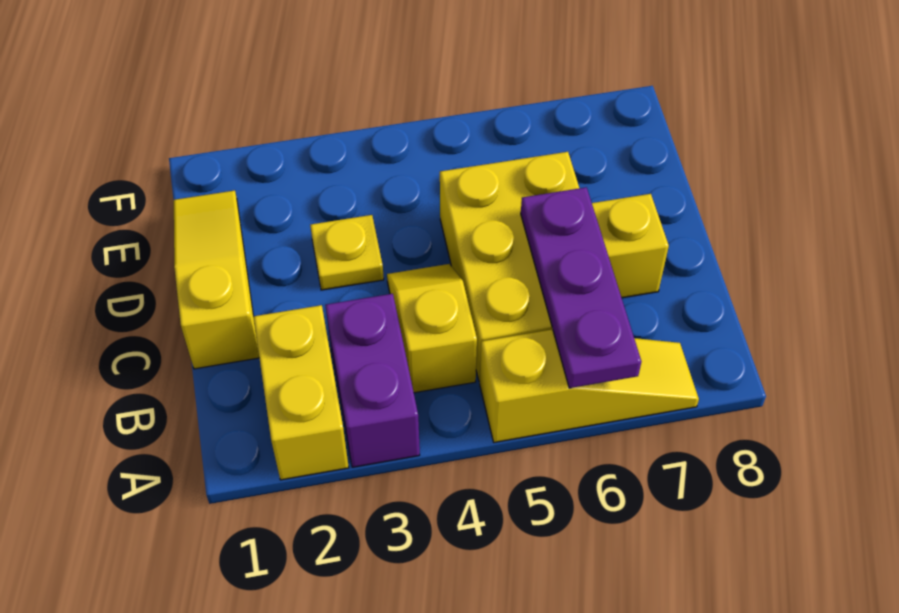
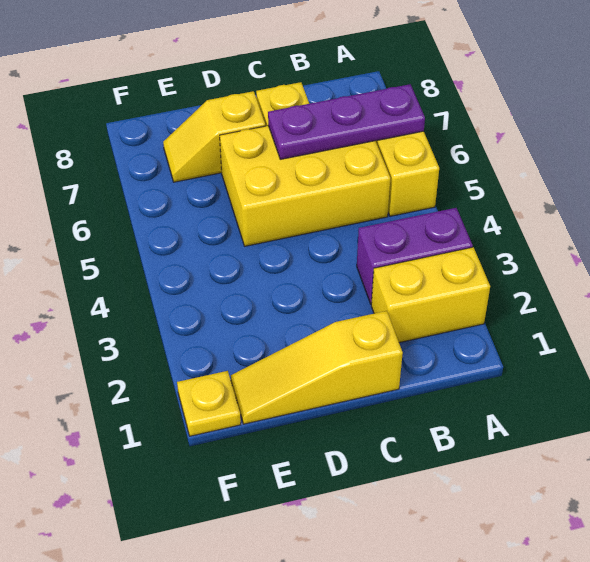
yellow 1x2 slope [387,264,477,393] -> yellow 1x2 slope moved to [163,91,265,182]
yellow 1x1 plate [310,215,384,290] -> yellow 1x1 plate moved to [177,371,241,436]

